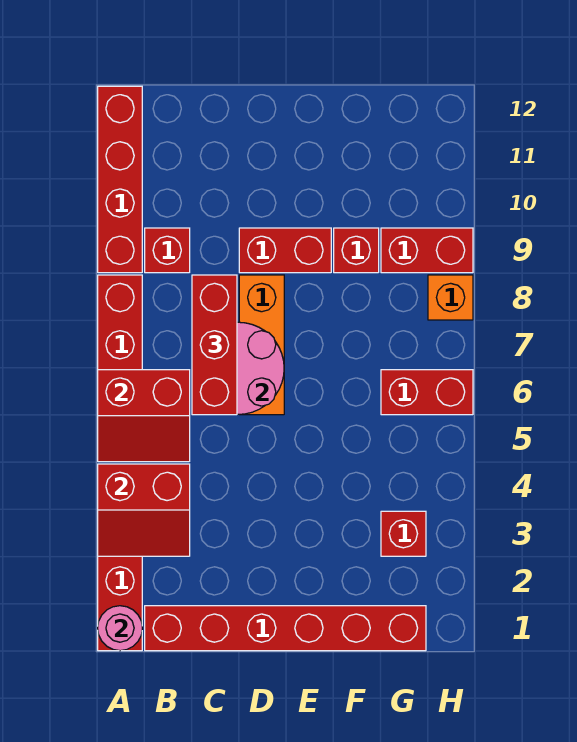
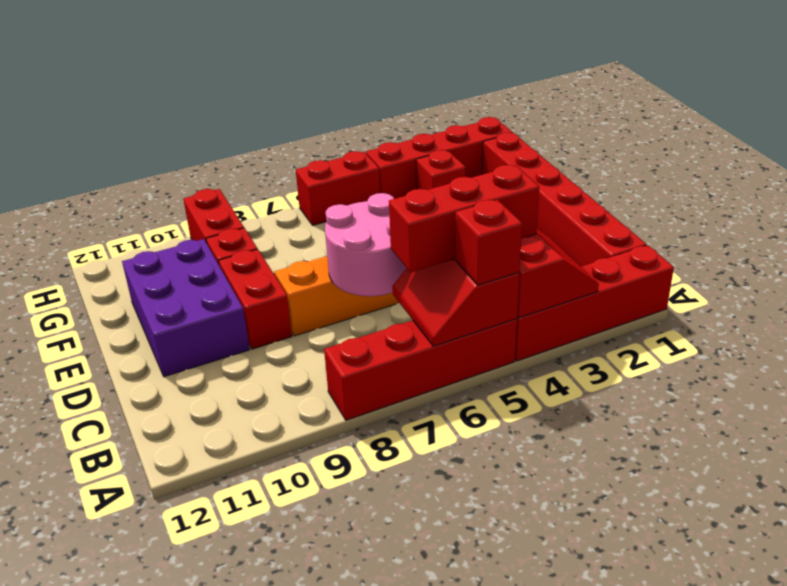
pink 1x1 round brick [98,606,142,651] -> none
red 2x2 slope [98,370,190,462] -> red 2x2 slope turned to [392,259,519,346]
red 1x4 brick [98,86,142,273] -> red 1x4 brick moved to [366,117,513,199]
red 1x1 brick [145,228,190,273] -> red 1x1 brick moved to [455,200,522,285]
red 1x3 brick [192,275,237,415] -> red 1x3 brick moved to [389,165,539,272]
none -> purple 2x3 brick [122,239,250,377]
red 1x2 brick [381,370,473,415] -> red 1x2 brick turned to [296,151,380,225]
orange 1x1 brick [428,275,473,320] -> none

